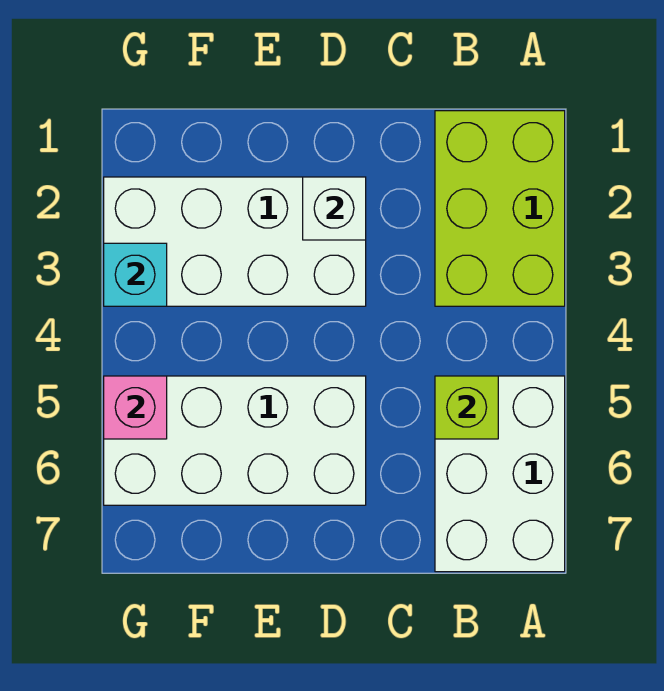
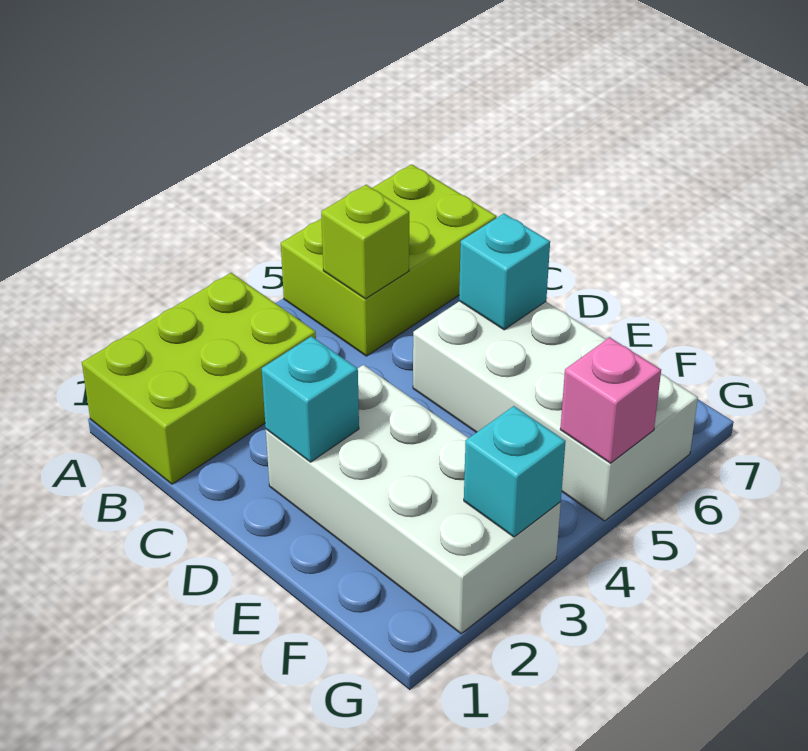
white 2x3 brick [435,376,565,572] -> lime 2x3 brick [281,164,497,356]
white 1x1 brick [303,177,366,240] -> cyan 1x1 brick [262,336,359,462]
none -> cyan 1x1 brick [459,214,550,330]

